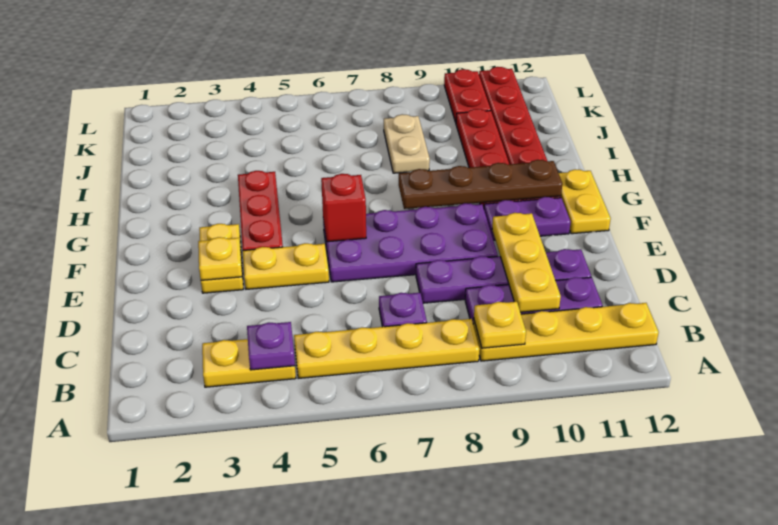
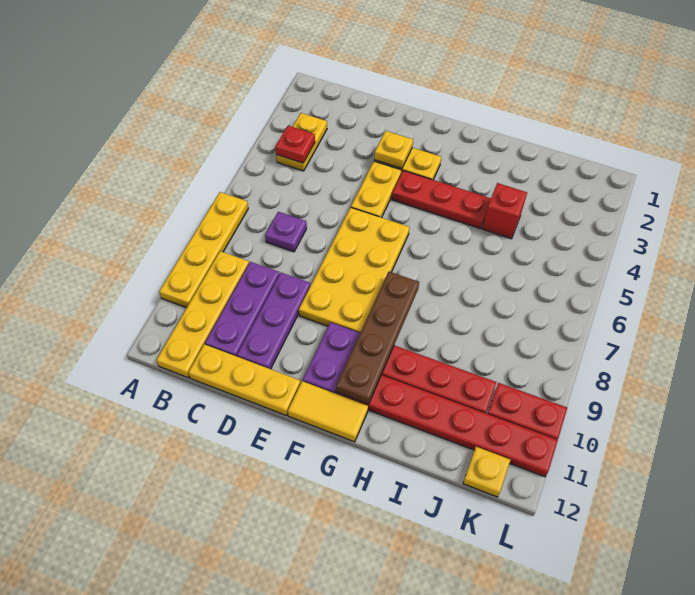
purple 1x1 plate [247,322,295,370] -> red 1x1 plate [275,126,315,163]
yellow 1x4 plate [294,319,480,379] -> yellow 1x4 plate moved to [159,192,248,308]
yellow 1x1 plate [474,302,526,348] -> yellow 1x1 plate moved to [463,447,510,497]
yellow 1x3 plate [492,213,561,312] -> yellow 1x3 plate moved to [188,344,301,416]
purple 1x4 plate [416,249,591,303] -> purple 1x3 plate [237,273,311,369]
purple 2x4 plate [323,203,498,282] -> yellow 2x4 plate [299,207,409,333]
red 1x1 brick [321,174,366,242] -> red 1x1 brick moved to [482,183,527,239]
yellow 1x2 plate [559,169,611,234] -> yellow 1x2 tile [288,381,368,442]
tan 1x2 plate [384,114,430,173] -> none

